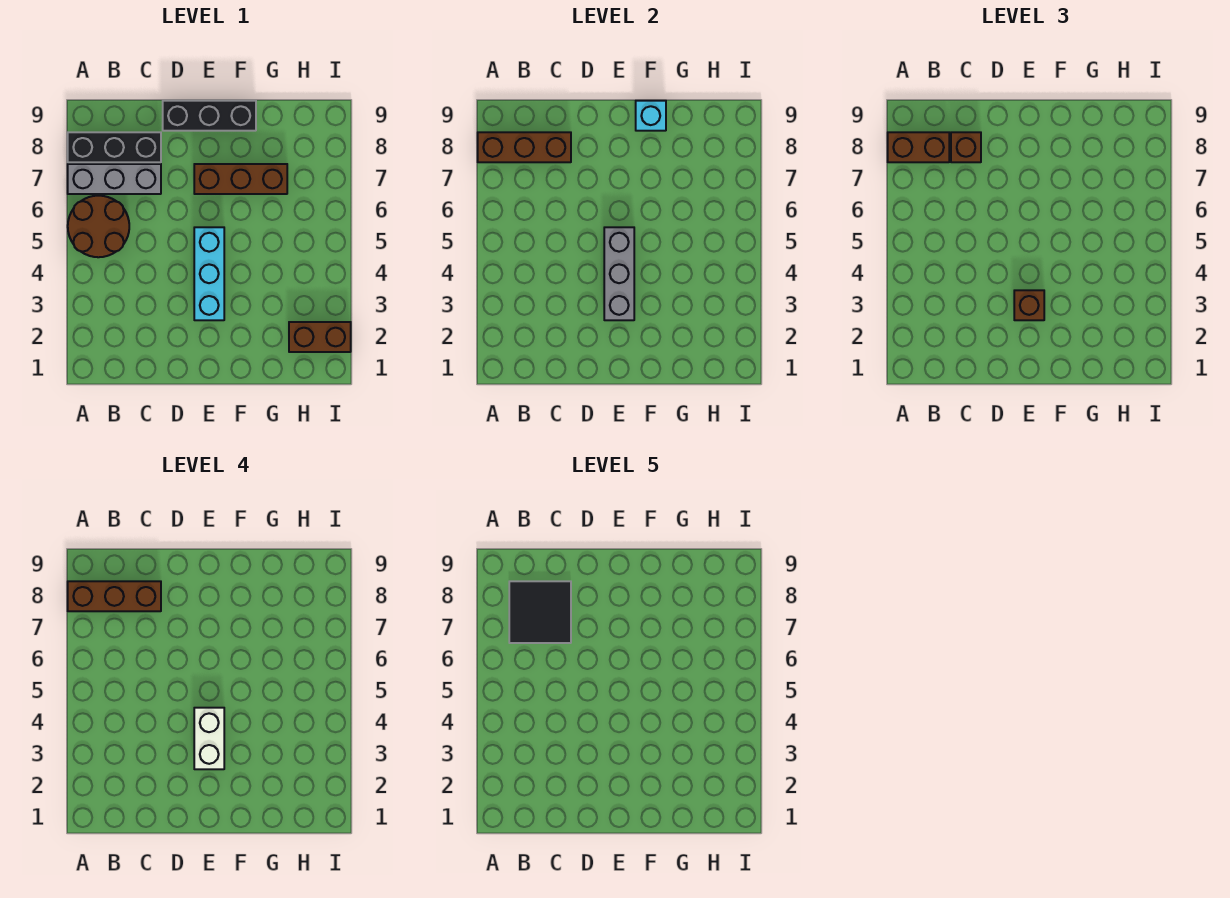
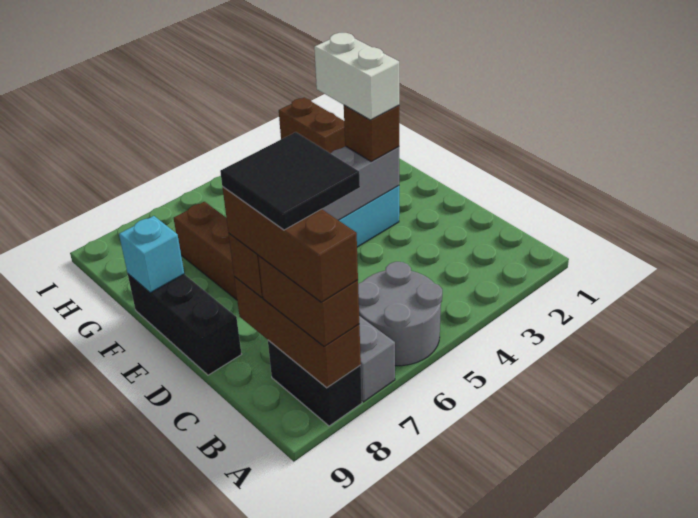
brown 2x2 round brick [68,196,129,257] -> grey 2x2 round brick [358,262,442,366]
black 1x3 brick [68,132,161,162] -> black 1x2 brick [268,340,362,426]
white 1x2 brick [194,708,224,769] -> white 1x2 brick turned to [314,33,399,120]

